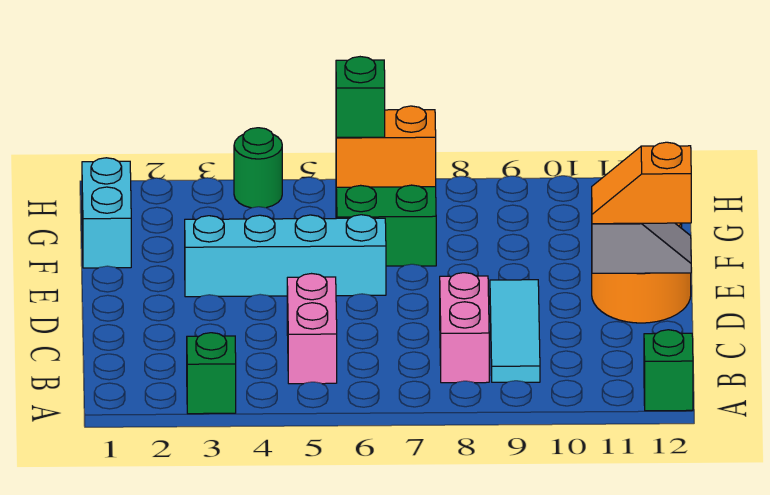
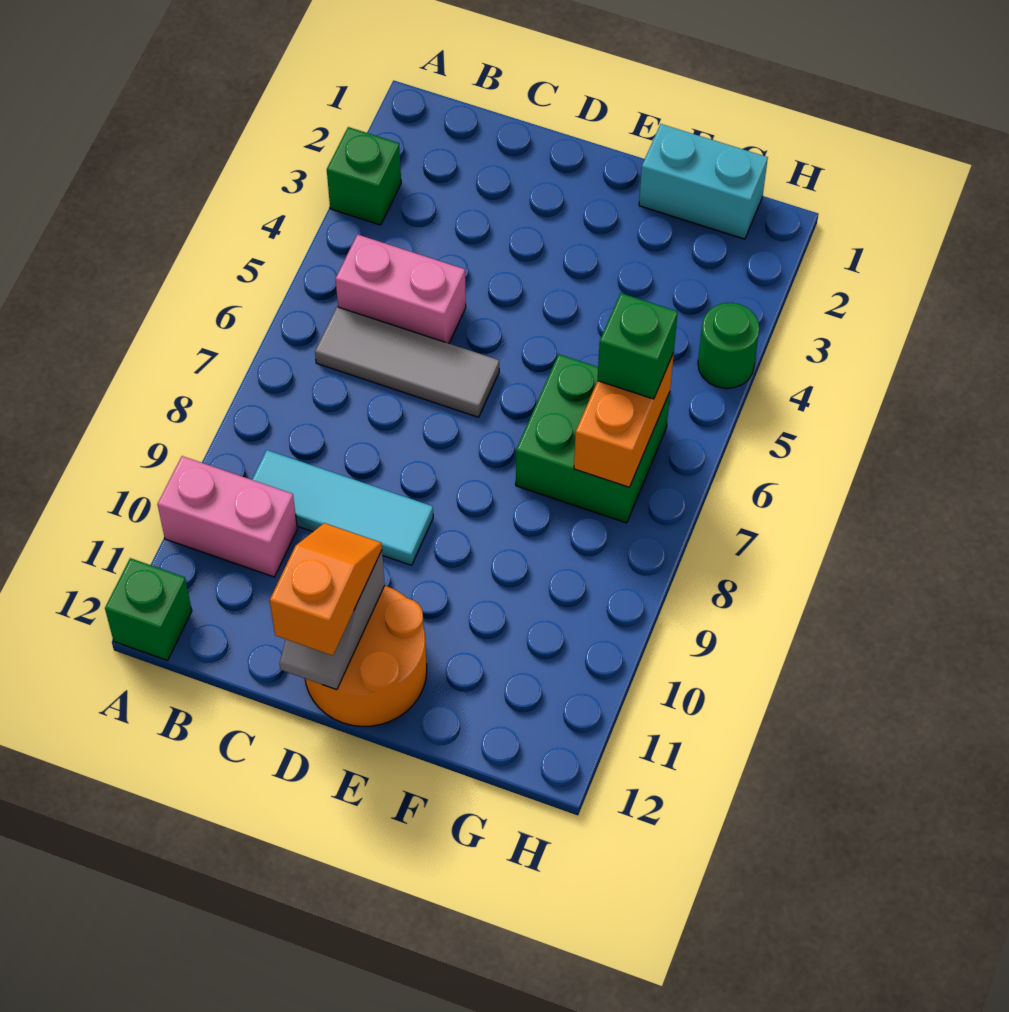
none -> grey 1x3 tile [315,307,499,417]
pink 1x2 brick [440,273,489,383] -> pink 1x2 brick moved to [157,456,297,577]
cyan 1x4 brick [185,215,386,297] -> none

